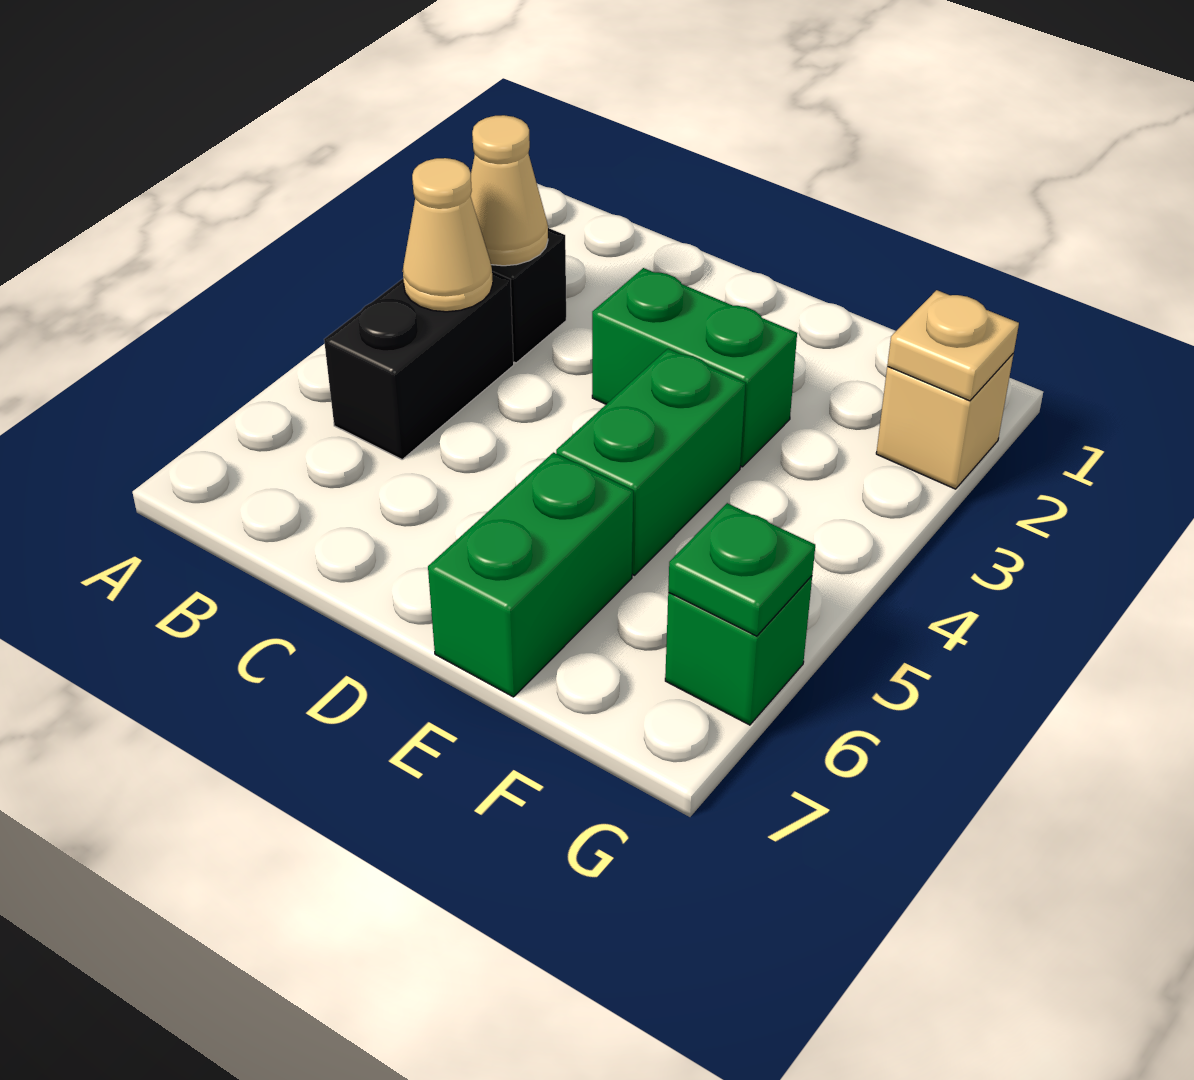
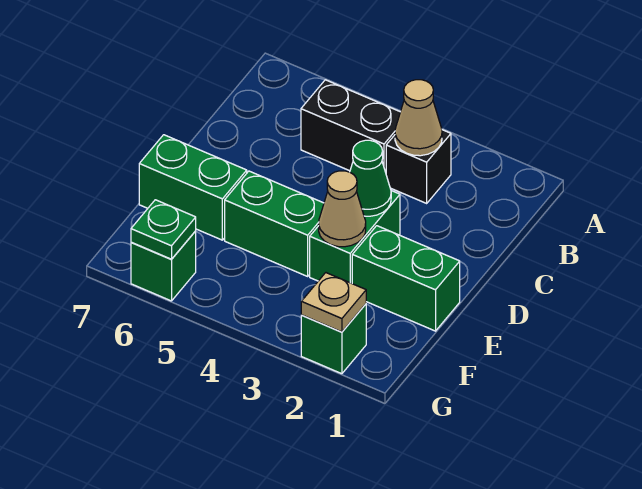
tan 1x1 cone [403,158,493,312] -> tan 1x1 cone moved to [319,171,366,247]
none -> green 1x1 cone [350,140,391,216]
none -> green 1x2 brick [352,226,460,331]
tan 1x1 brick [876,354,1013,489] -> green 1x1 brick [301,304,366,374]

